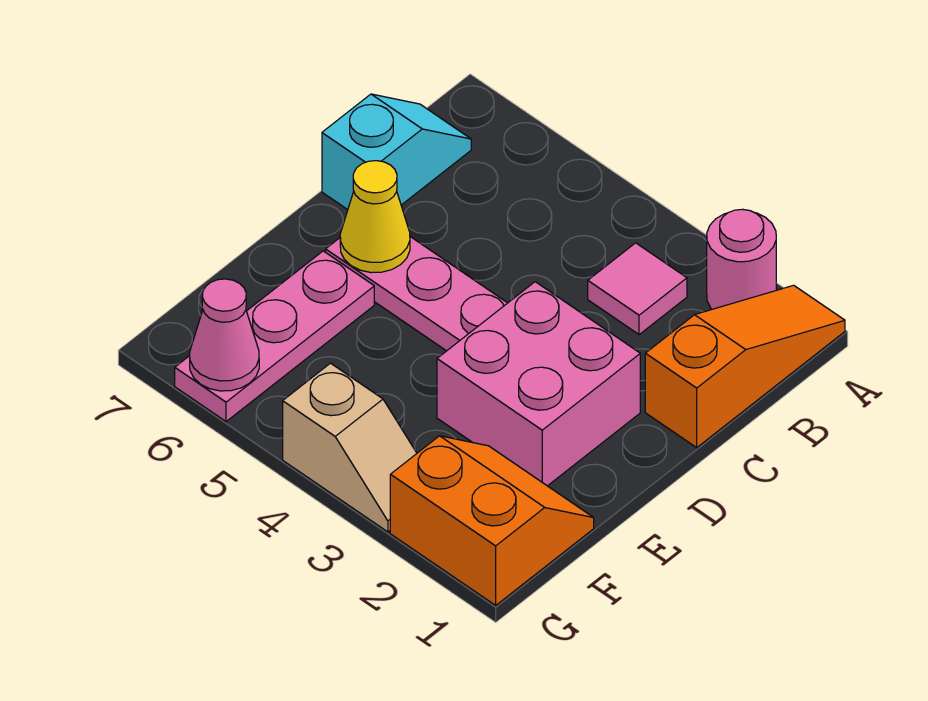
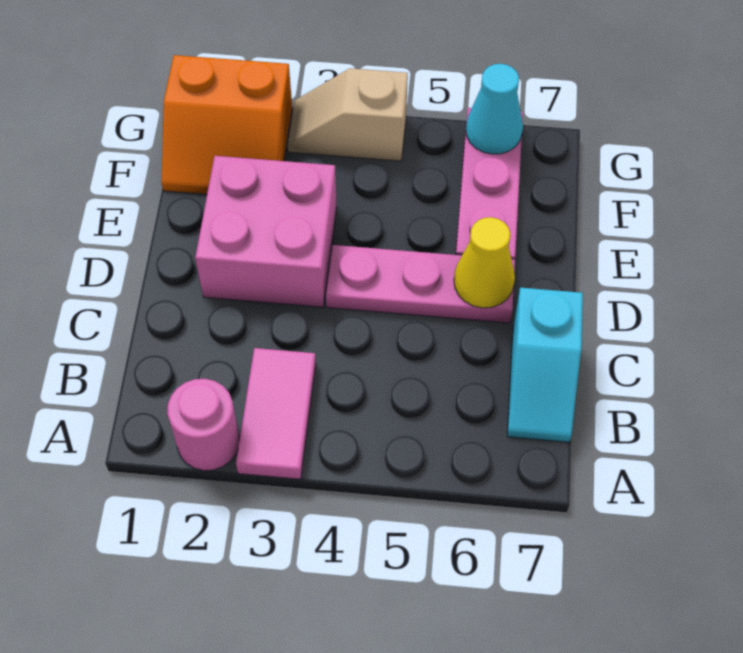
orange 1x3 slope [645,285,845,447] -> none
pink 1x1 tile [588,243,687,335] -> pink 1x2 tile [236,348,316,479]
pink 1x1 cone [190,279,259,391] -> cyan 1x1 cone [466,64,523,154]

